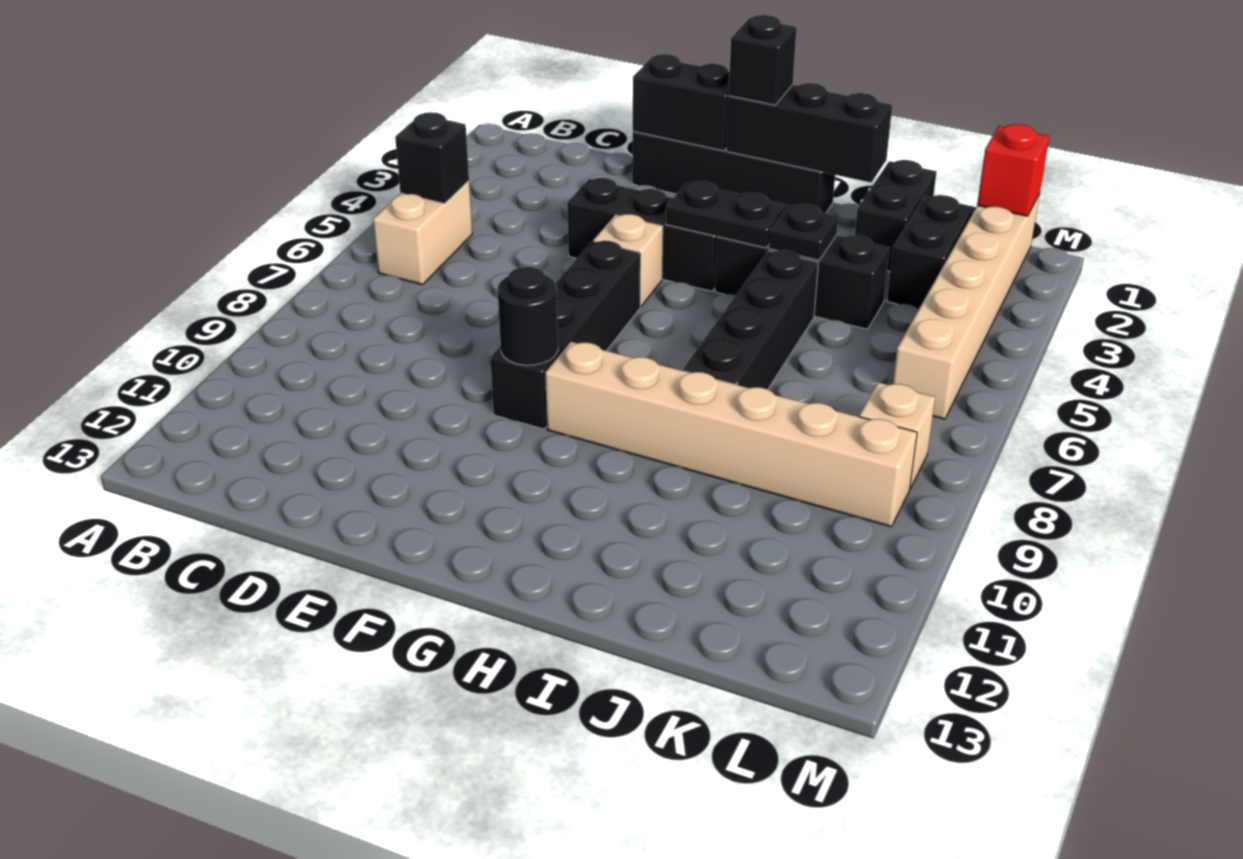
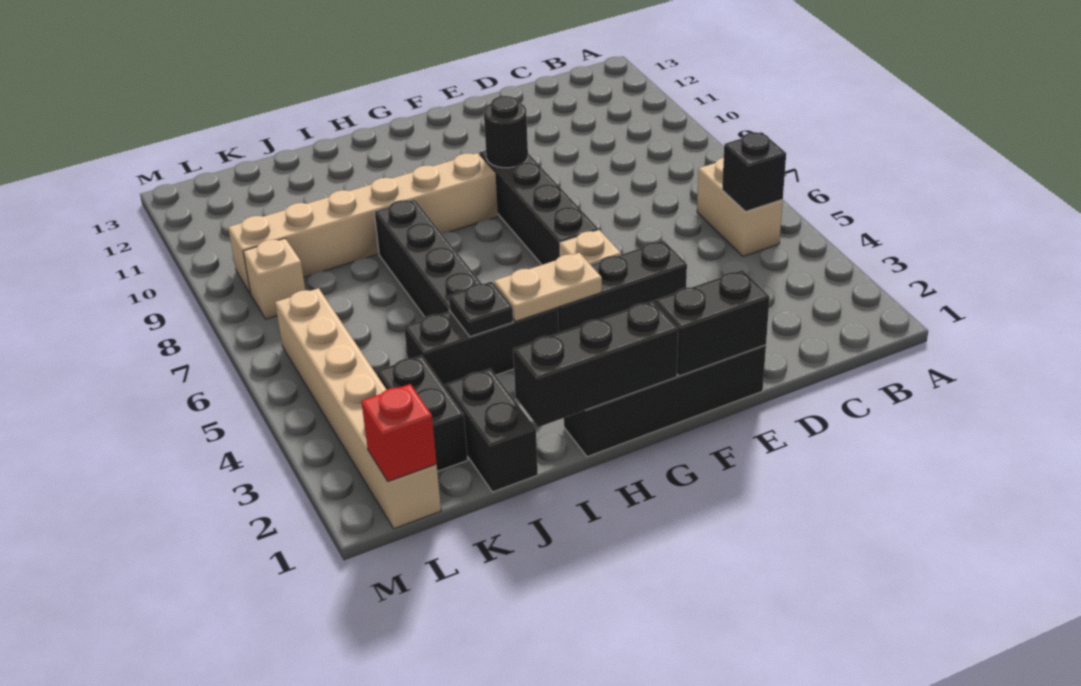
black 1x1 brick [729,15,797,105] -> none
black 1x2 plate [666,181,786,248] -> tan 1x2 plate [494,253,602,321]

